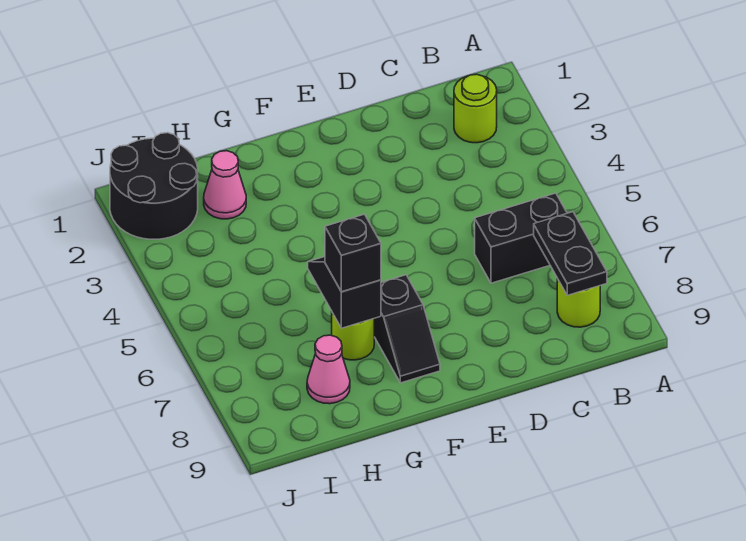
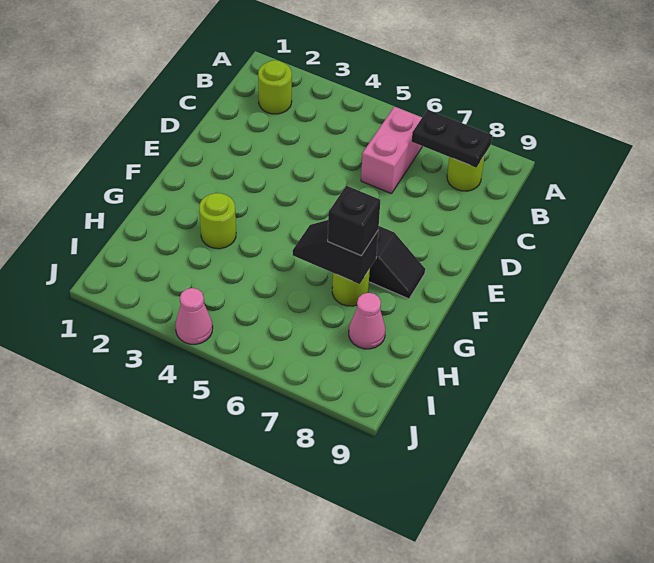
black 1x2 brick [475,193,567,283] -> pink 1x2 brick [361,107,422,194]
none -> lime 1x1 round brick [199,193,236,249]
pink 1x1 cone [204,151,246,219] -> pink 1x1 cone moved to [176,288,213,344]
black 2x2 round brick [110,133,198,239] -> none

